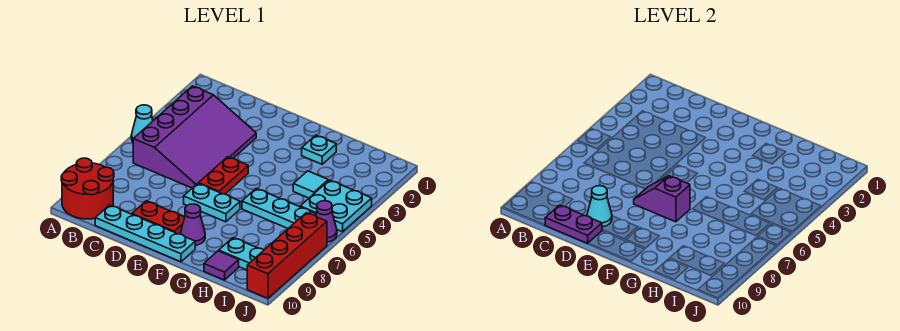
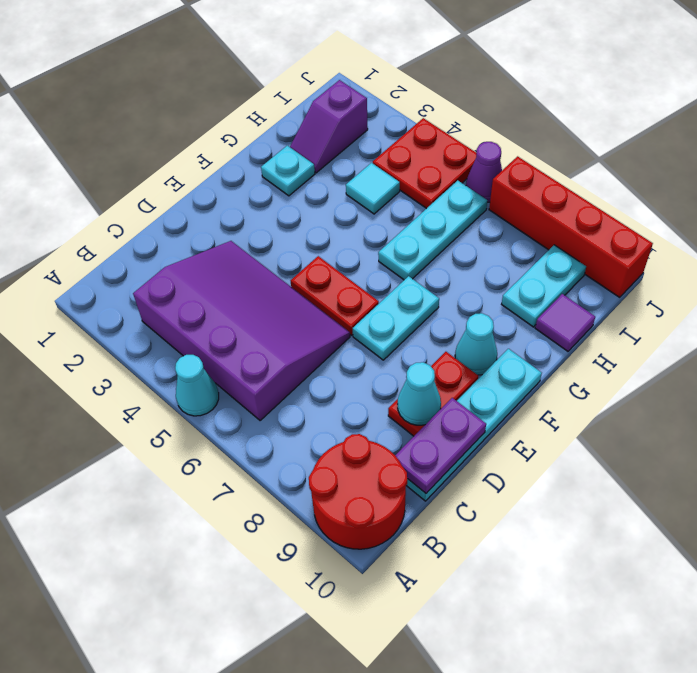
purple 1x2 slope [634,176,690,222] -> purple 1x2 slope moved to [290,80,368,173]
purple 1x1 cone [180,204,205,245] -> cyan 1x1 cone [455,313,497,375]
cyan 2x2 plate [300,180,372,232] -> red 2x2 plate [373,118,476,209]

